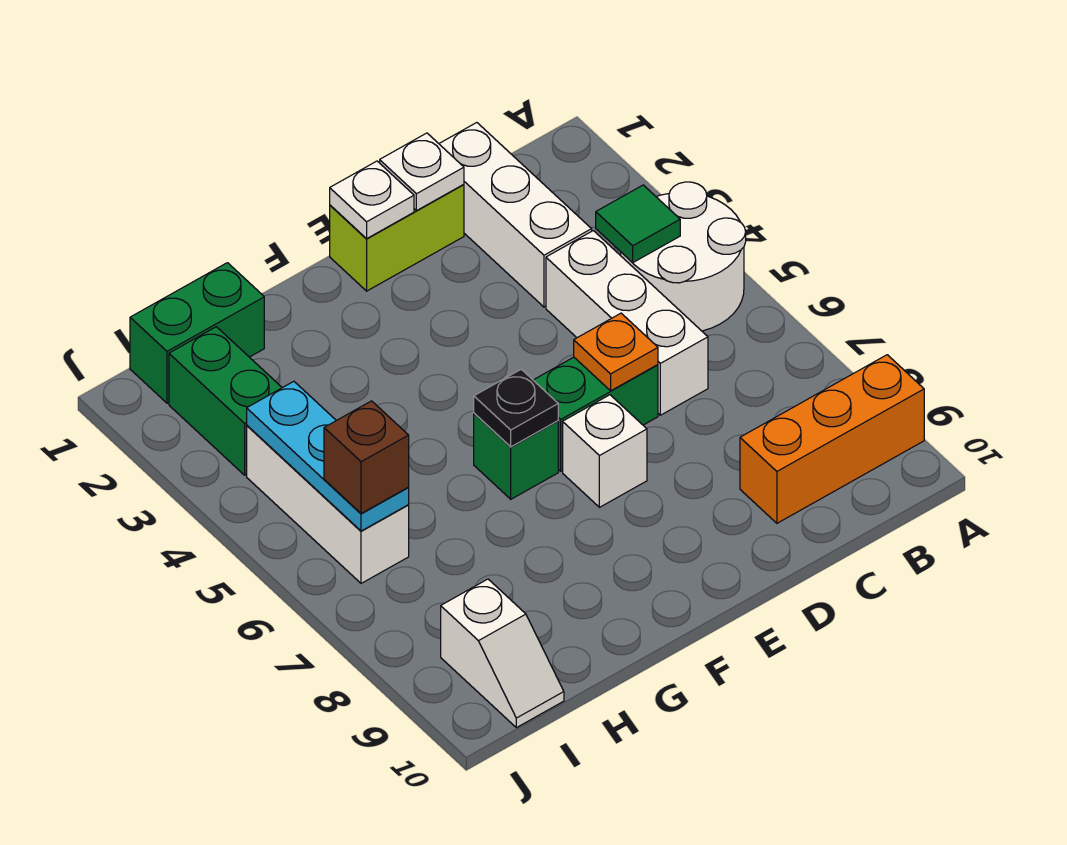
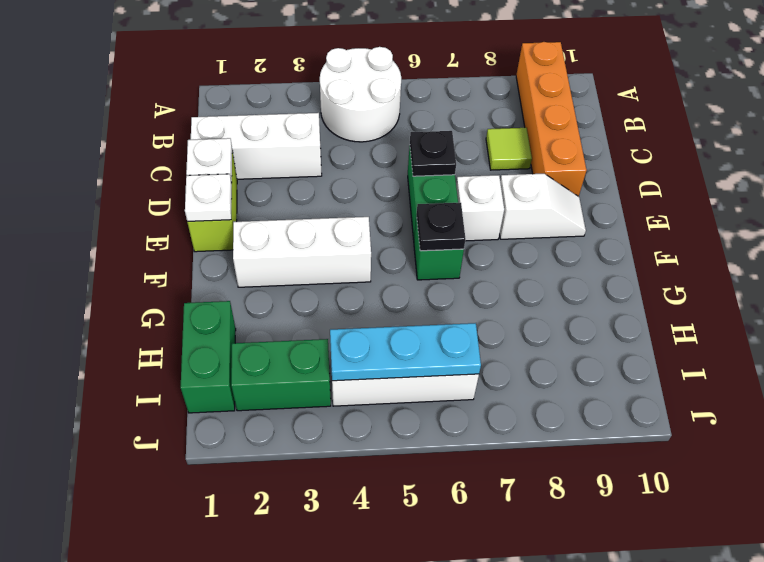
orange 1x3 brick [740,355,924,523] -> orange 1x4 brick [516,42,587,197]
green 1x1 tile [596,185,680,263] -> none
white 1x3 brick [546,231,708,415] -> white 1x3 brick moved to [233,217,371,287]
none -> lime 1x1 tile [486,128,532,170]
orange 1x1 plate [574,313,658,391] -> black 1x1 plate [410,131,456,176]
brown 1x1 brick [324,401,409,514] -> none
white 1x2 slope [441,579,564,728] -> white 1x2 slope moved to [500,174,586,239]

